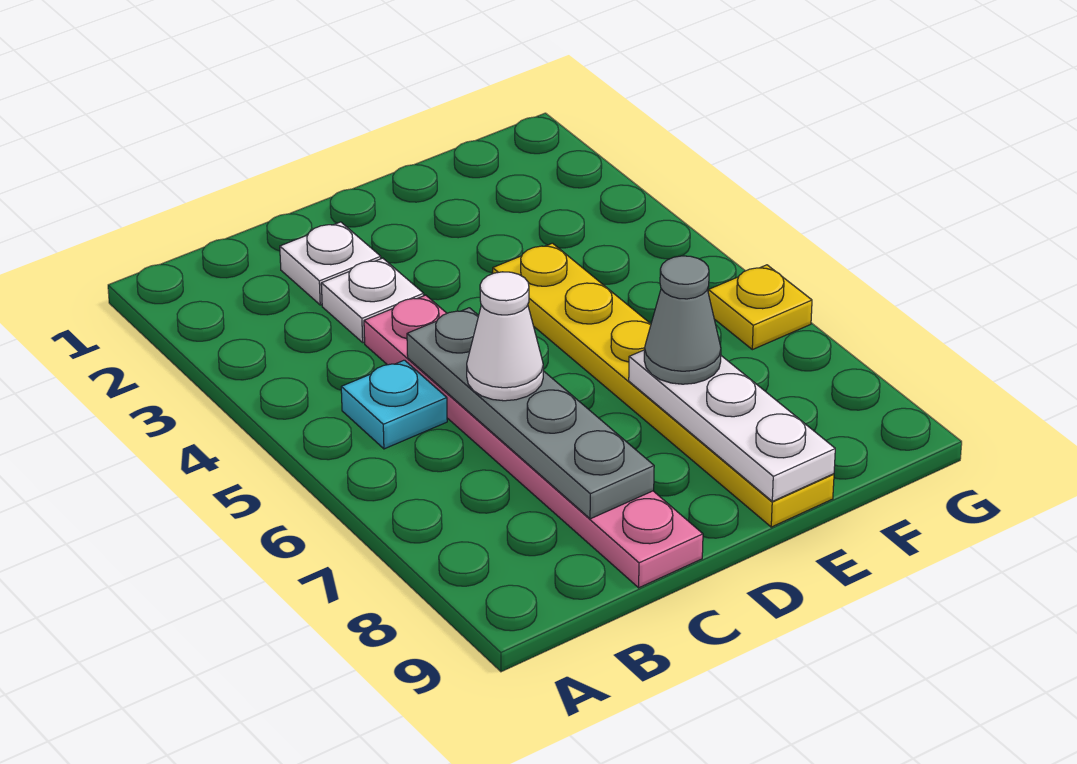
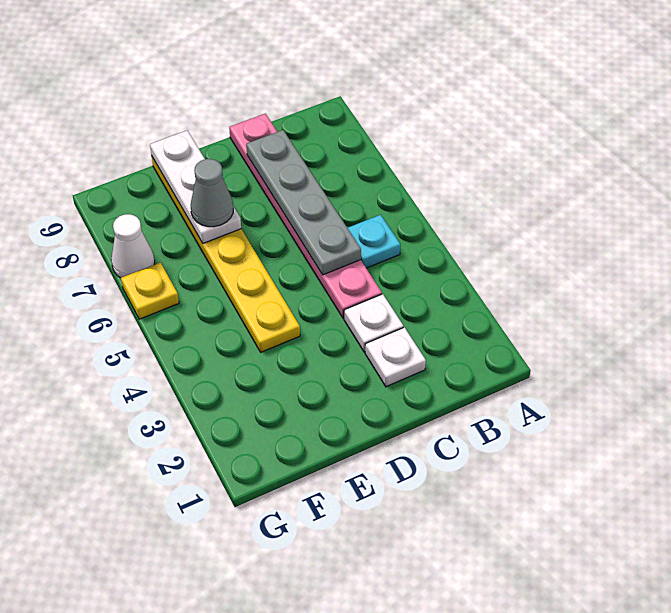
white 1x1 cone [467,272,543,401] -> white 1x1 cone moved to [111,214,155,278]

